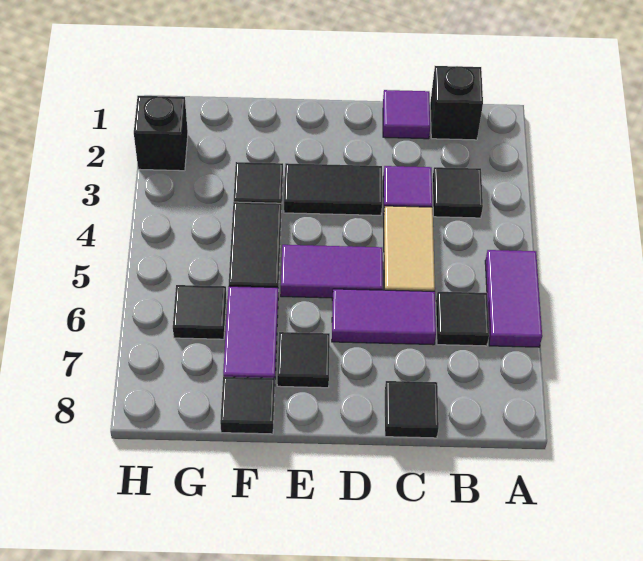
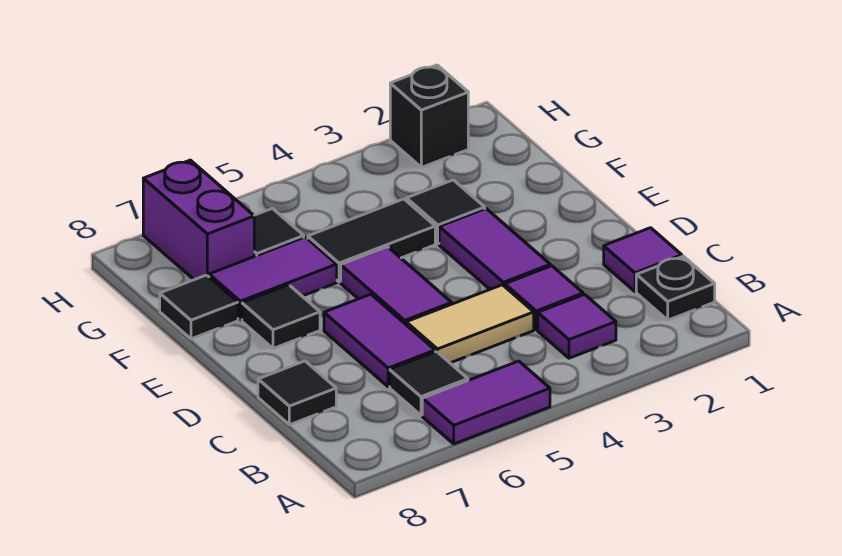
black 1x1 brick [430,66,483,140] -> black 1x1 plate [636,256,715,320]
black 1x1 tile [432,167,483,218] -> purple 1x1 tile [538,294,616,358]
black 1x2 tile [284,163,382,215] -> purple 1x2 tile [439,209,550,289]
none -> purple 1x2 brick [143,160,254,280]

